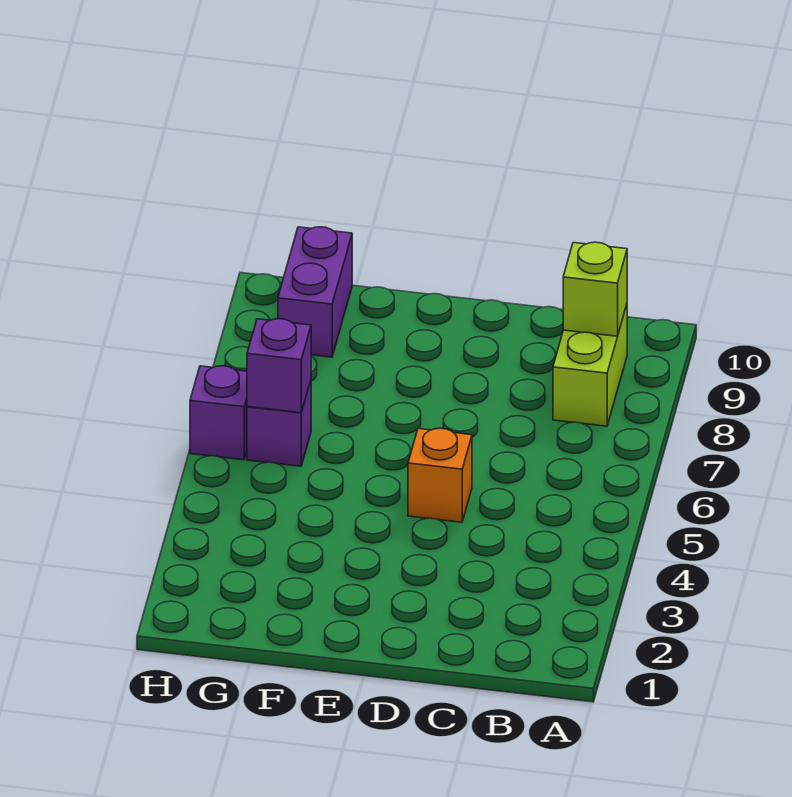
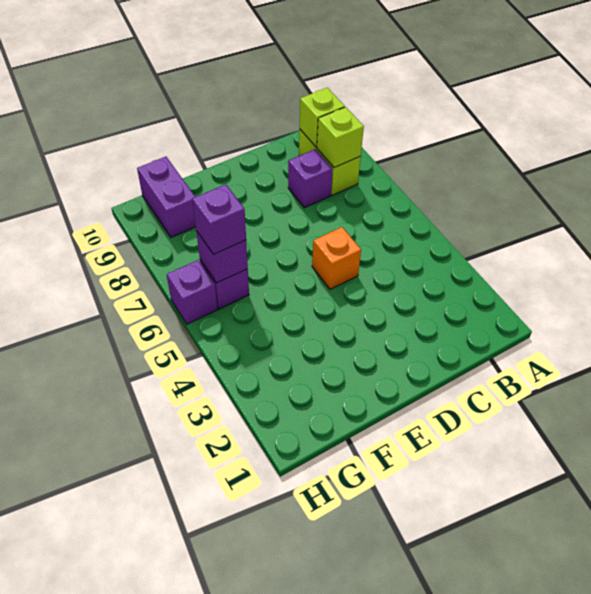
none -> lime 1x1 brick [317,107,364,168]
none -> purple 1x1 brick [288,149,333,208]
none -> purple 1x1 brick [192,185,246,254]

